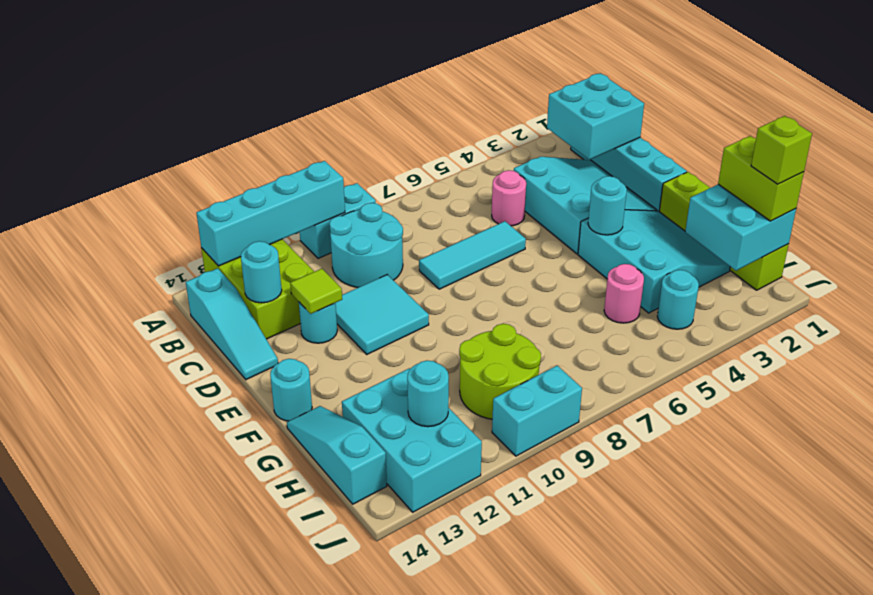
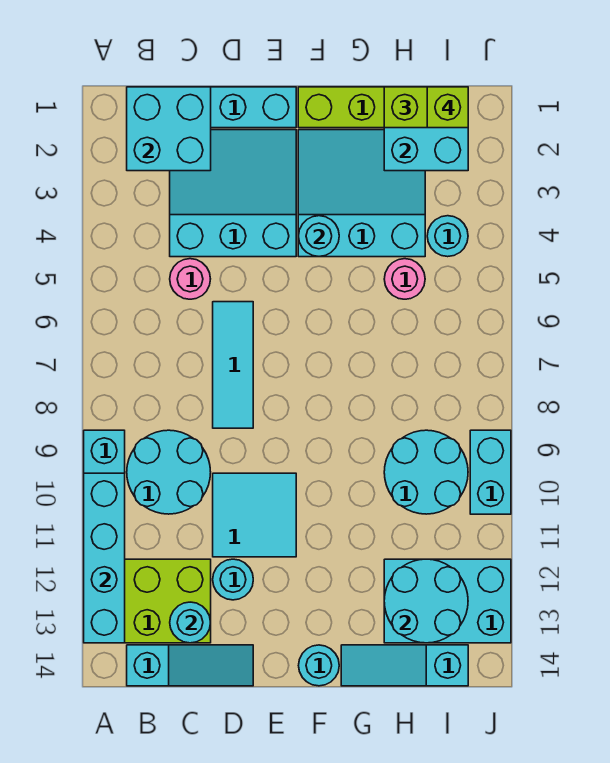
lime 1x1 tile [290,269,342,314] -> none
lime 2x2 round brick [459,324,541,419] -> cyan 2x2 round brick [384,430,468,514]
cyan 1x1 round brick [407,360,449,427] -> cyan 2x2 round brick [384,559,468,643]

